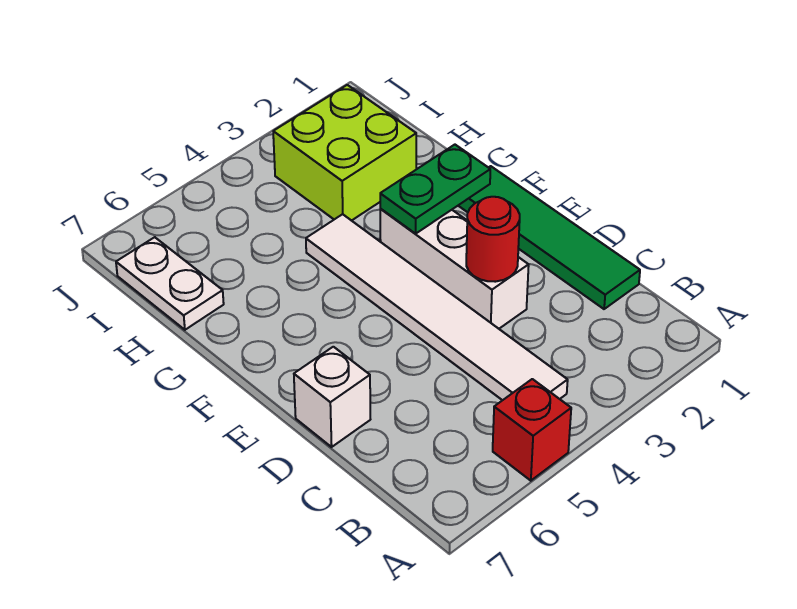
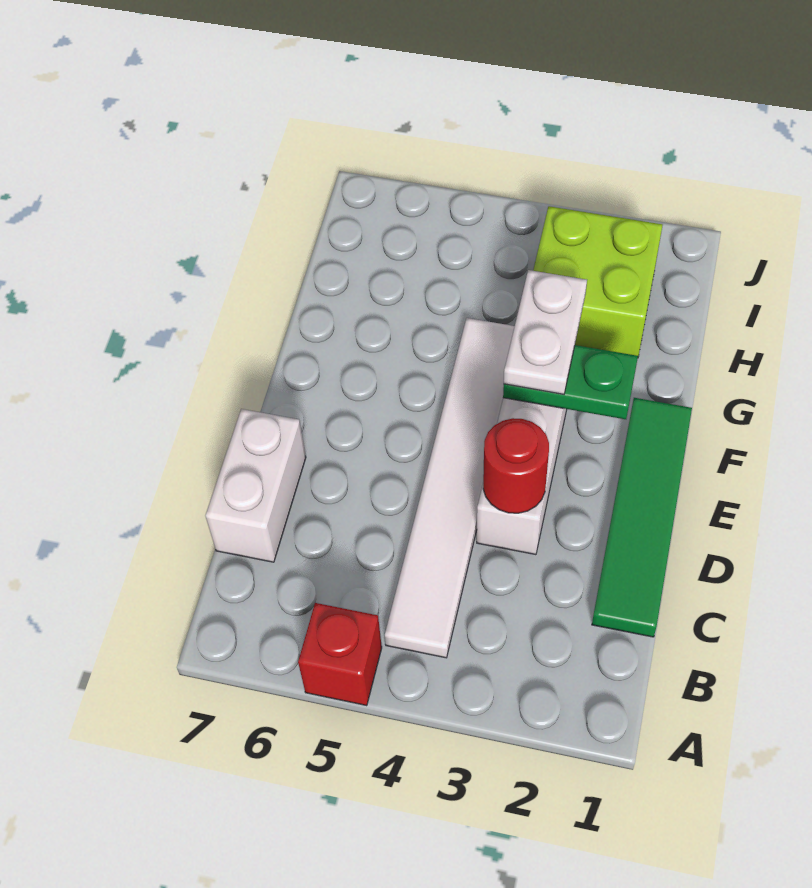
white 1x1 brick [294,347,370,447] -> white 1x2 brick [205,409,306,562]
white 1x2 plate [116,237,224,330] -> white 1x2 plate moved to [504,270,587,394]

